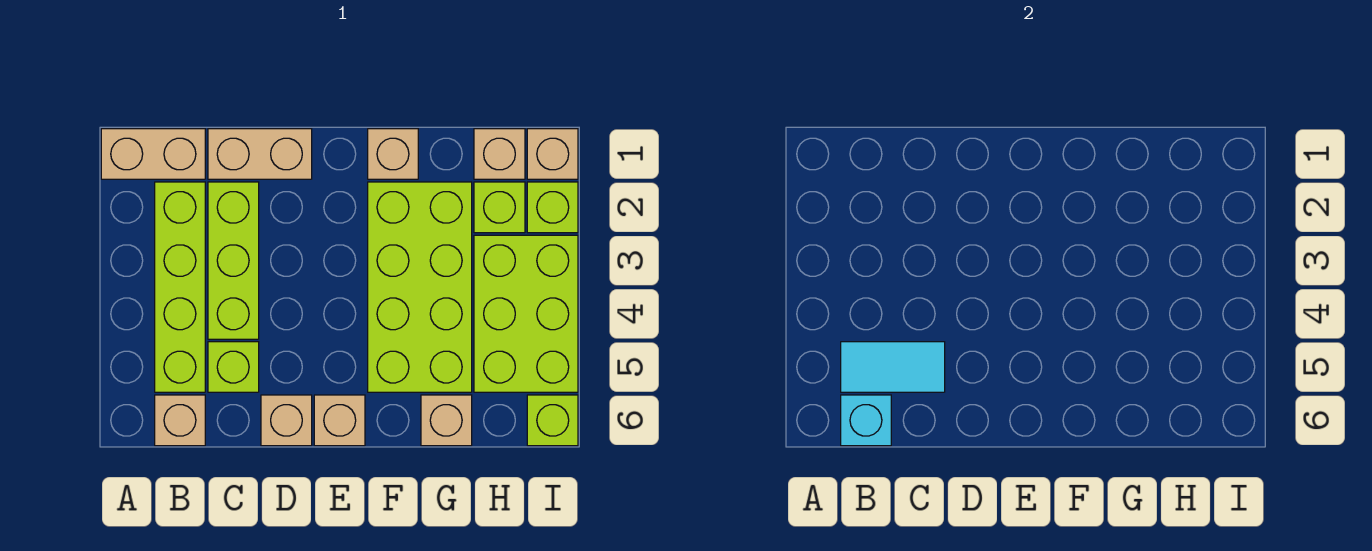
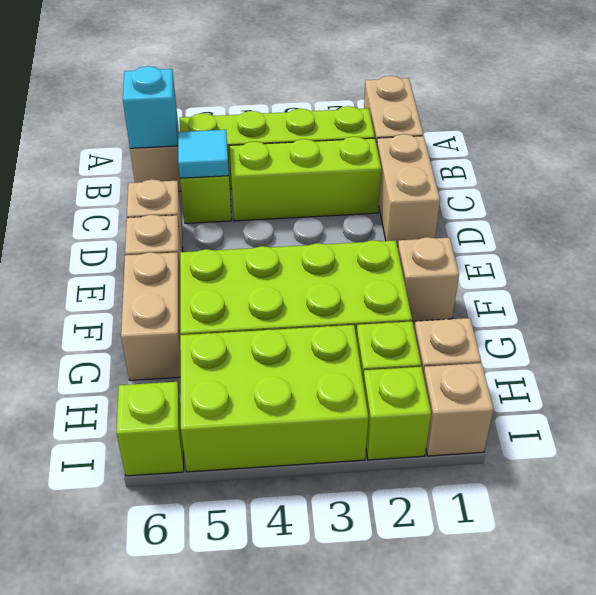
cyan 1x2 tile [841,342,945,392] -> cyan 1x1 tile [178,130,229,178]
tan 1x1 brick [421,395,472,446] -> tan 1x2 brick [121,252,181,380]

